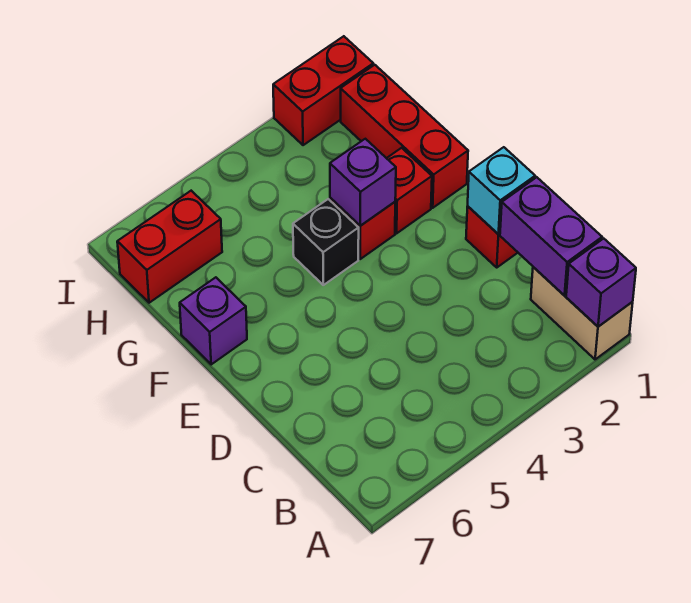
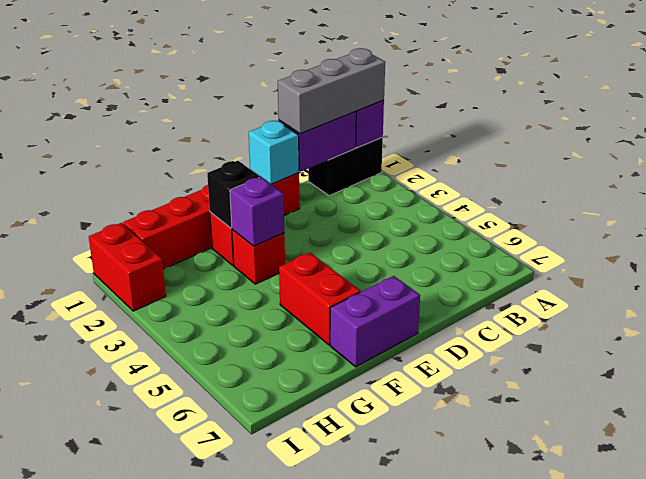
tan 1x2 brick [531,267,633,359] -> black 1x2 brick [308,138,383,196]
none -> grey 1x3 brick [278,48,385,134]
black 1x1 brick [293,199,359,285] -> black 1x1 brick moved to [207,161,260,228]
purple 1x1 brick [180,277,247,364] -> purple 1x2 brick [330,276,420,367]
red 1x2 brick [117,191,222,303] -> red 1x2 brick moved to [279,252,360,345]

